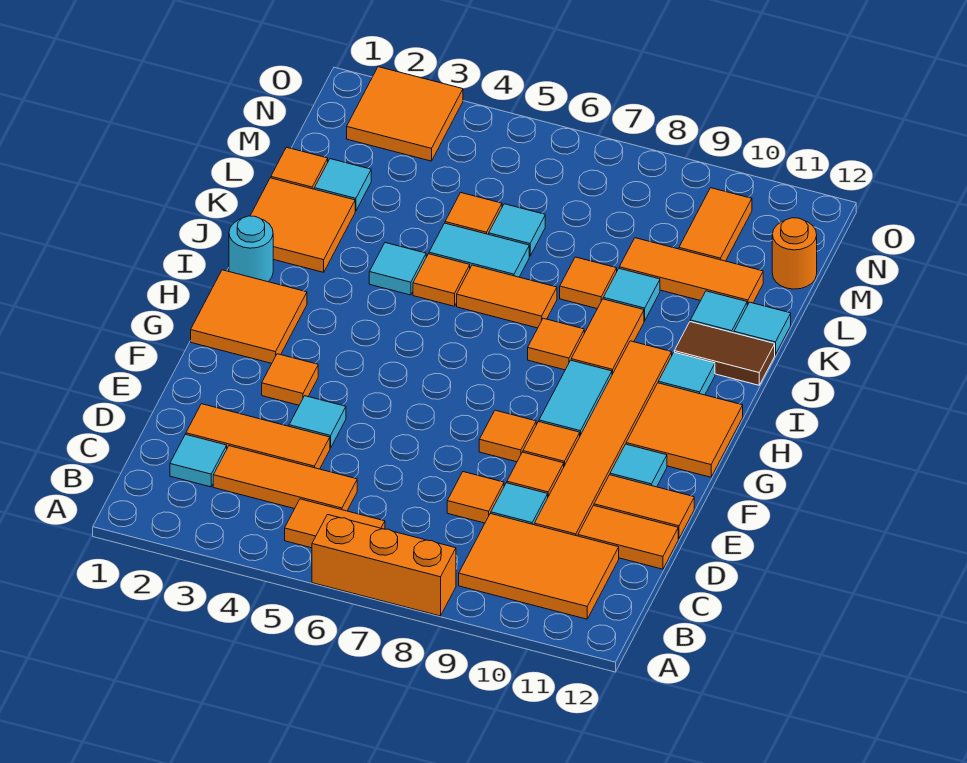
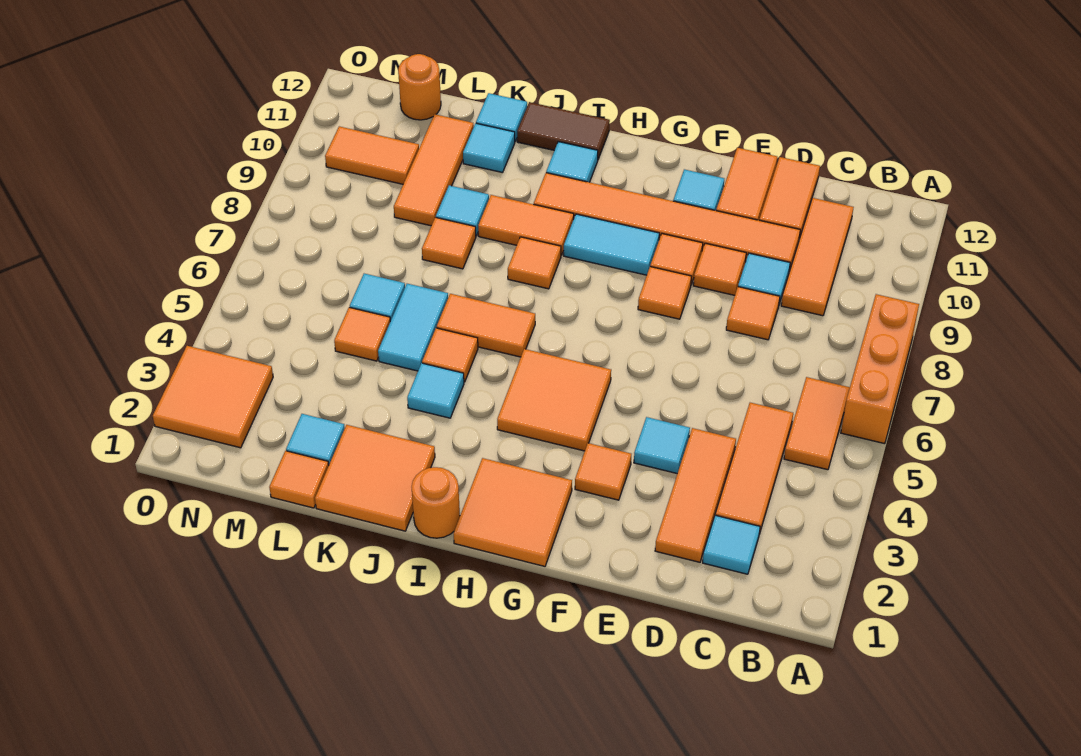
orange 2x3 tile [459,514,619,619] -> orange 1x3 tile [781,198,854,316]
orange 2x2 tile [626,383,743,477] -> orange 2x2 tile moved to [497,349,611,451]
cyan 1x1 round brick [229,216,273,282] -> orange 1x1 round brick [412,467,460,538]
orange 1x2 tile [457,265,557,328] -> orange 1x2 tile turned to [437,294,535,357]
brown 1x2 tile [674,322,775,385] -> brown 1x2 tile turned to [517,102,610,159]

